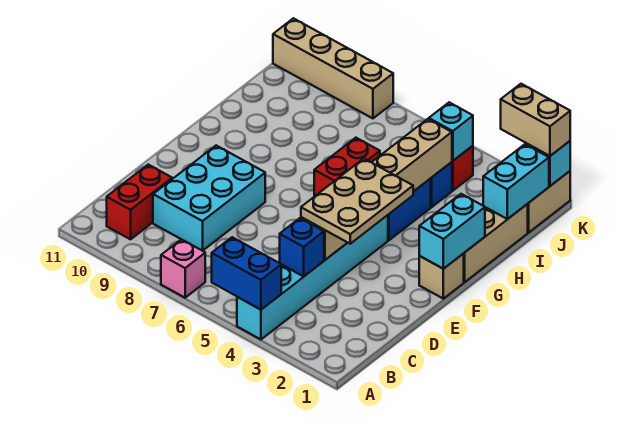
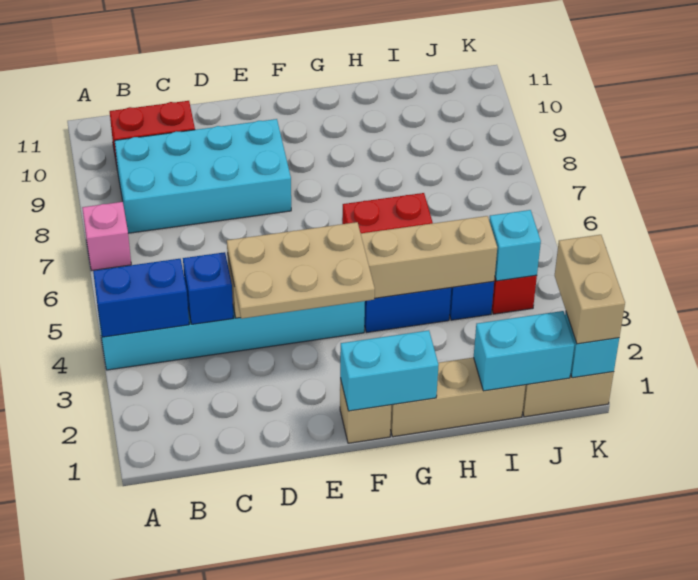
blue 1x2 brick [212,237,281,310] -> blue 1x2 brick turned to [93,259,189,337]
cyan 2x3 brick [153,145,265,251] -> cyan 2x4 brick [115,119,291,233]
tan 1x4 brick [273,18,393,118] -> none

